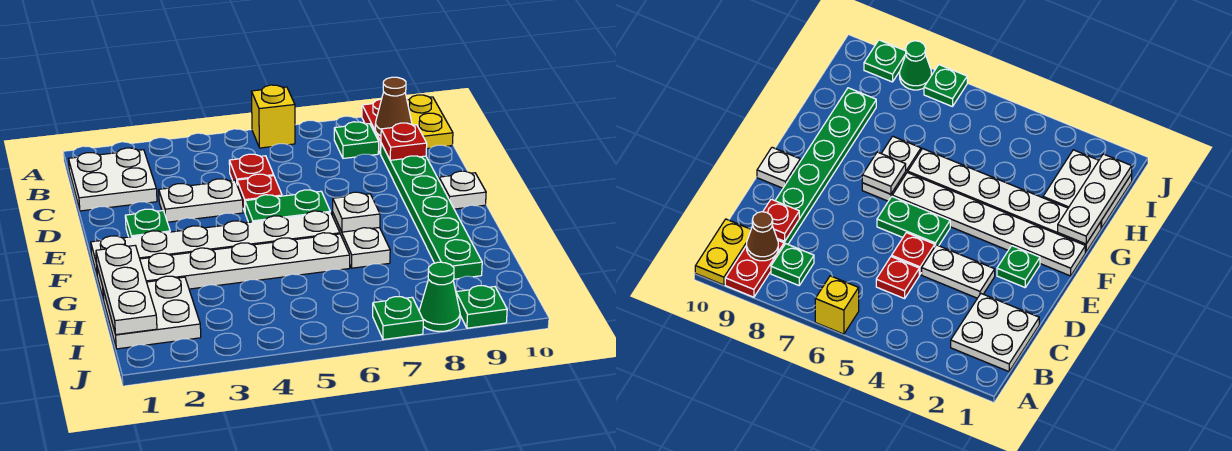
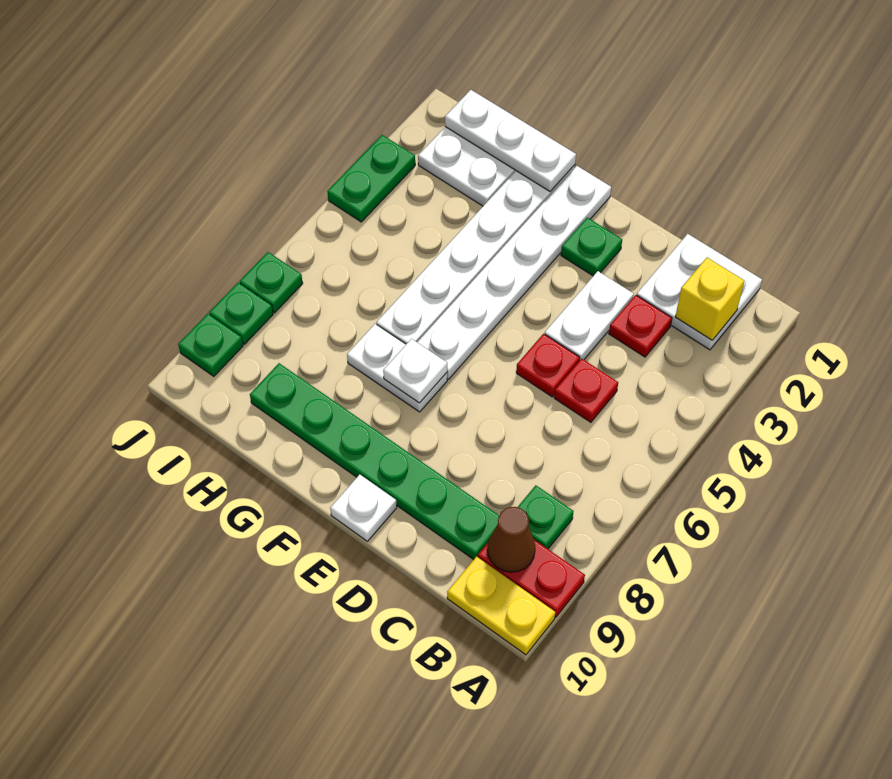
yellow 1x1 brick [251,85,295,148] -> yellow 1x1 brick moved to [675,258,744,340]
red 1x1 plate [381,123,427,160] -> red 1x1 plate moved to [609,295,672,357]
green 1x2 plate [245,190,330,222] -> green 1x2 plate moved to [327,135,415,222]
green 1x1 cone [419,262,460,332] -> green 1x1 plate [209,283,273,344]

